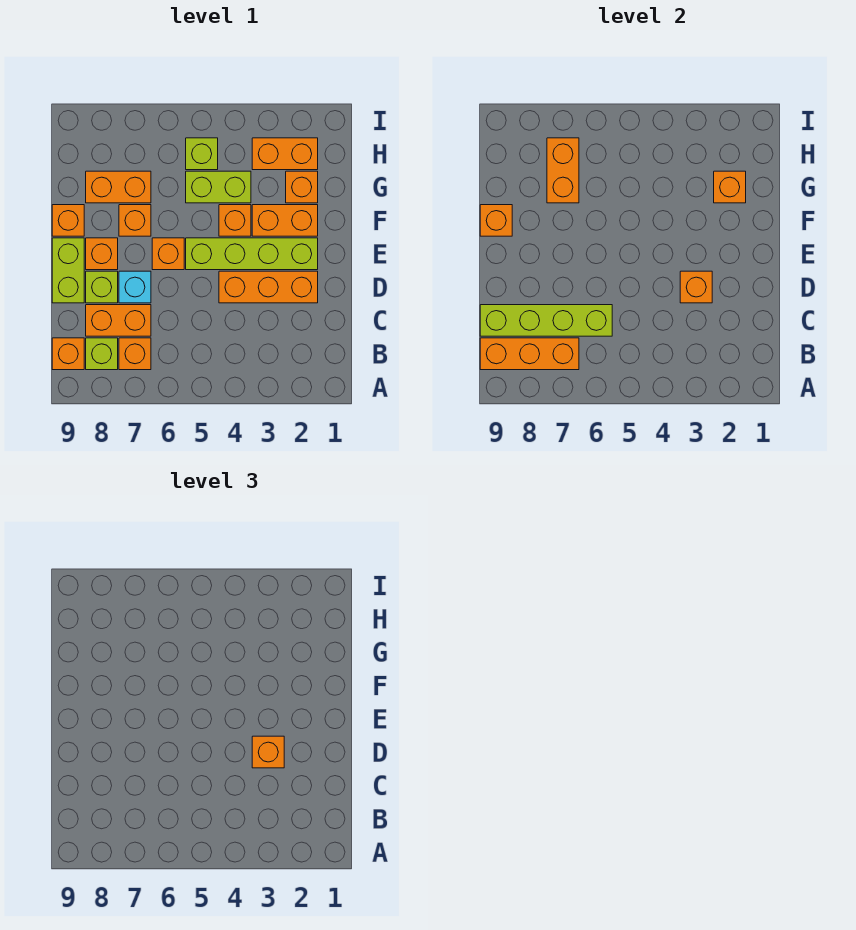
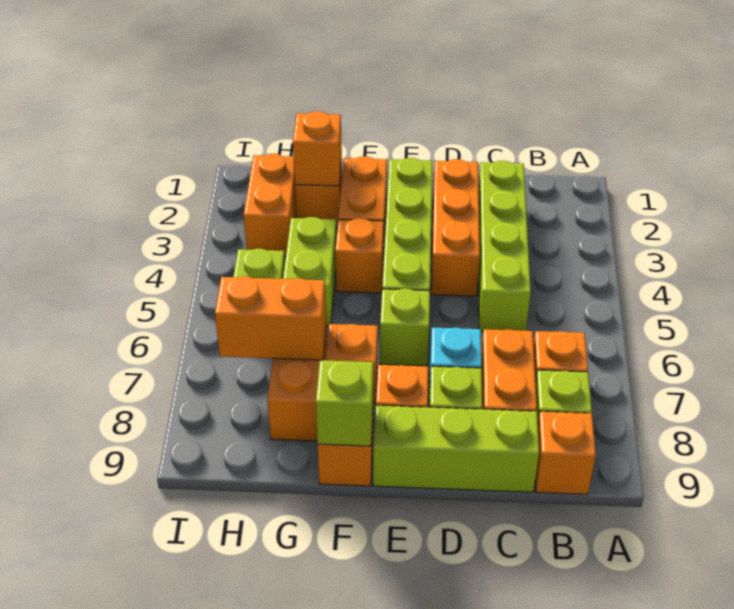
orange 1x3 brick [480,338,579,370] -> none
lime 1x4 brick [480,305,612,336] -> lime 1x4 brick moved to [478,161,531,331]
orange 1x1 brick [680,271,712,303] -> none
orange 1x1 brick [252,736,284,768] -> none
lime 1x2 brick [52,238,84,303] -> lime 1x3 brick [373,406,539,492]
orange 1x1 brick [152,238,184,270] -> lime 1x1 brick [380,289,430,366]
orange 1x1 brick [480,205,512,236] -> lime 1x1 brick [316,360,373,446]

